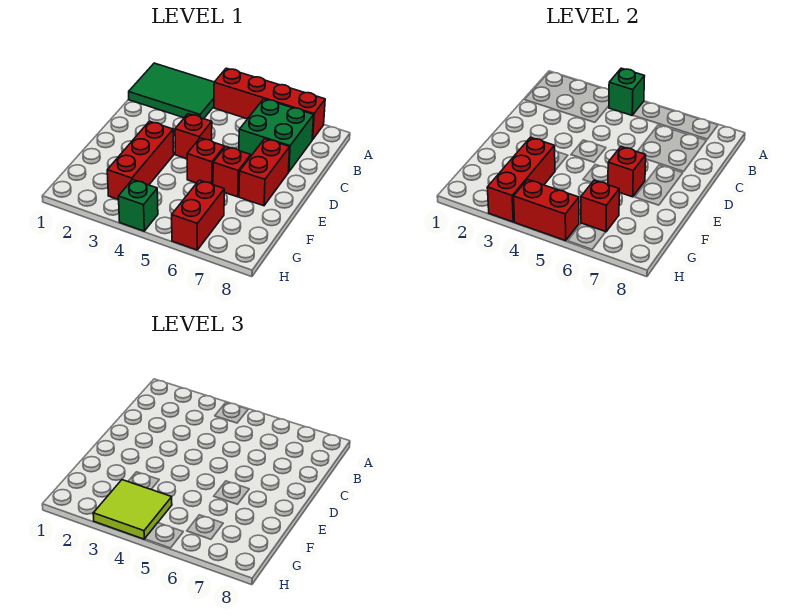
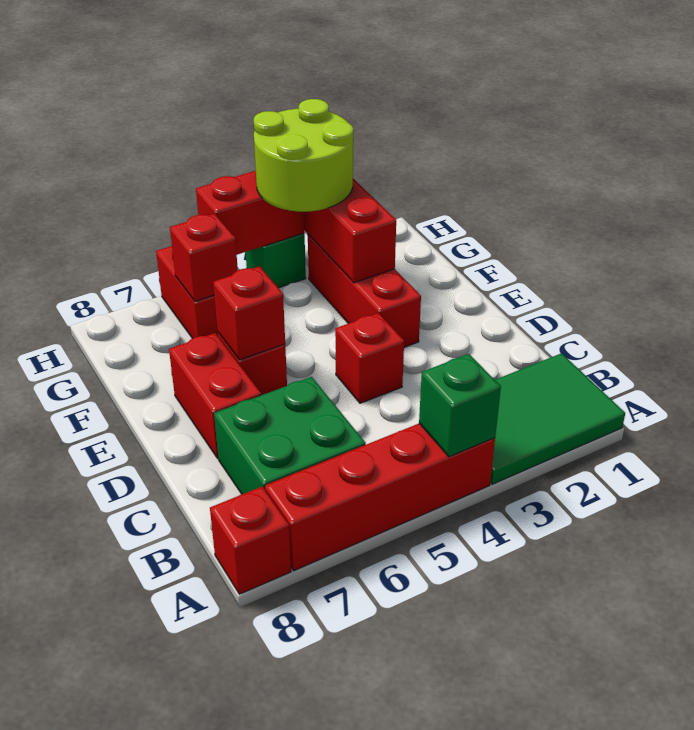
red 1x1 brick [187,138,225,184] -> red 1x1 brick moved to [210,487,291,594]
lime 2x2 tile [93,480,172,539] -> lime 2x2 round brick [254,99,353,212]

